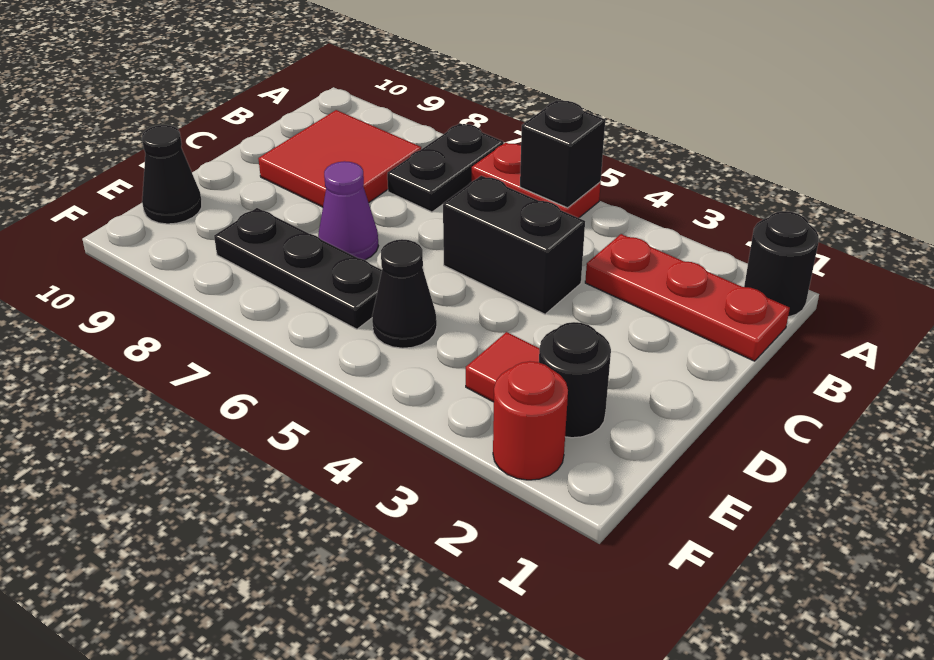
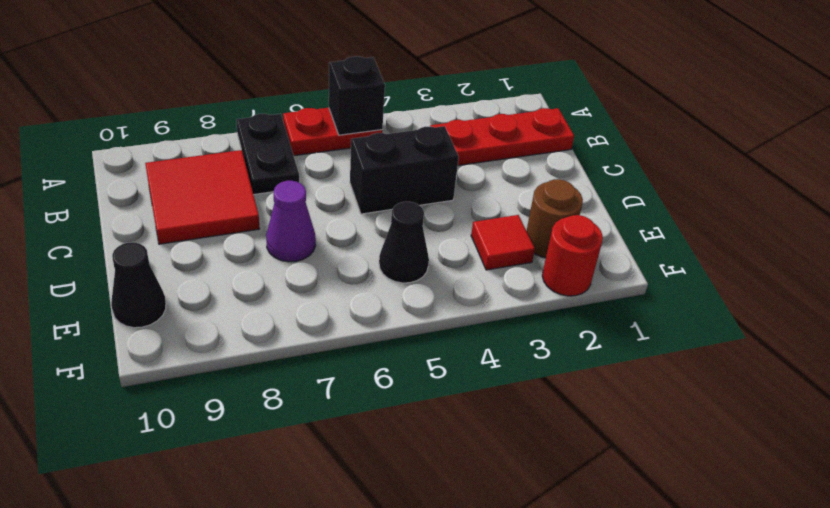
black 1x1 round brick [744,211,819,317] -> none
black 1x1 round brick [539,322,611,438] -> brown 1x1 round brick [527,179,583,258]
black 1x3 plate [214,208,382,329] -> none

